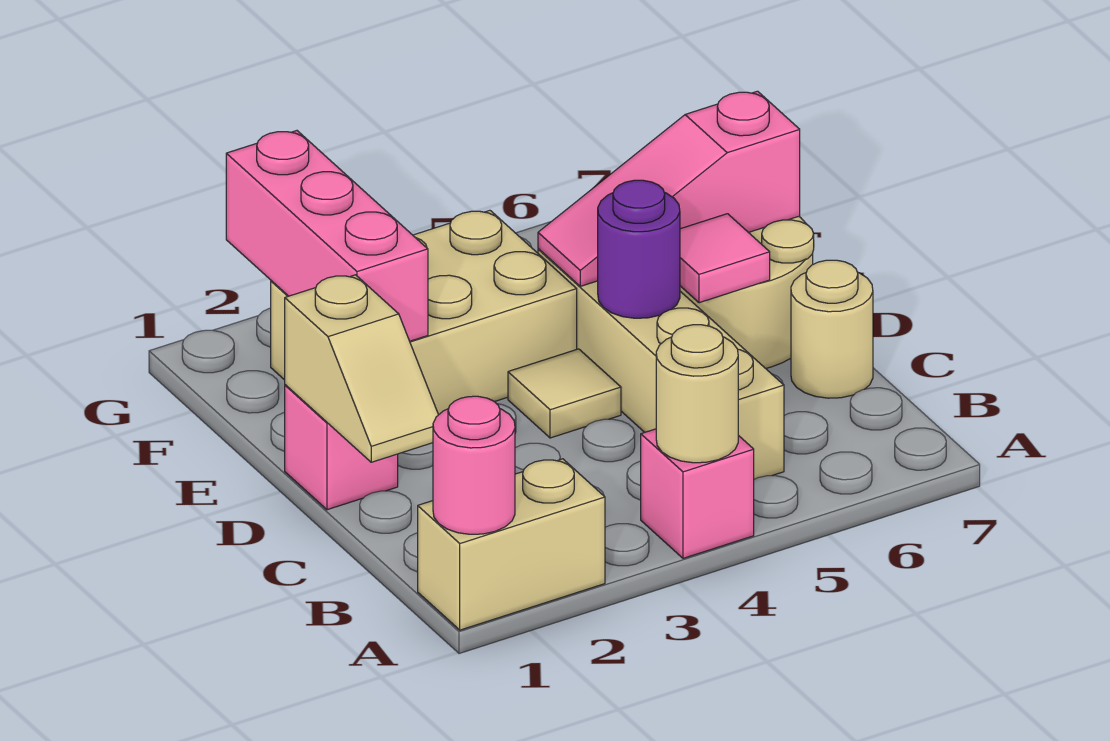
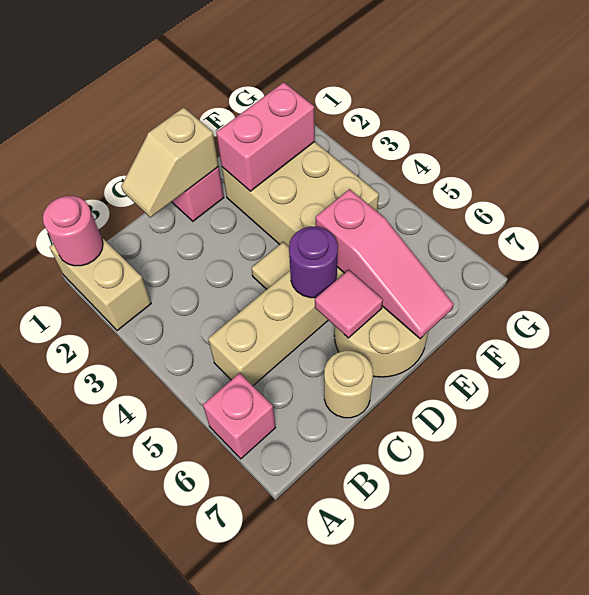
pink 1x1 brick [641,429,754,558] -> pink 1x1 brick moved to [203,373,276,459]
tan 1x1 round brick [656,325,738,463] -> none
pink 1x3 brick [226,131,428,341] -> pink 1x2 brick [216,82,315,191]
pink 1x3 slope [538,91,800,286] -> pink 1x3 slope turned to [316,189,454,339]

